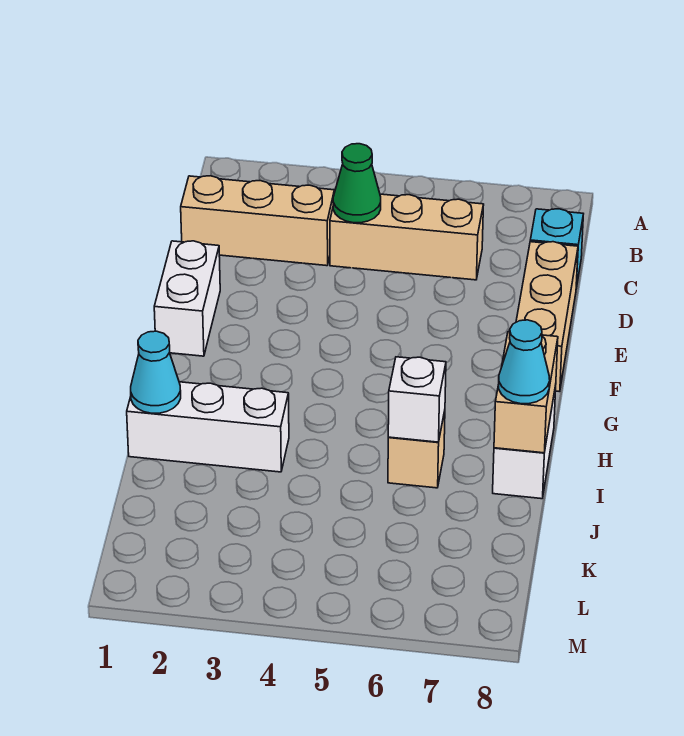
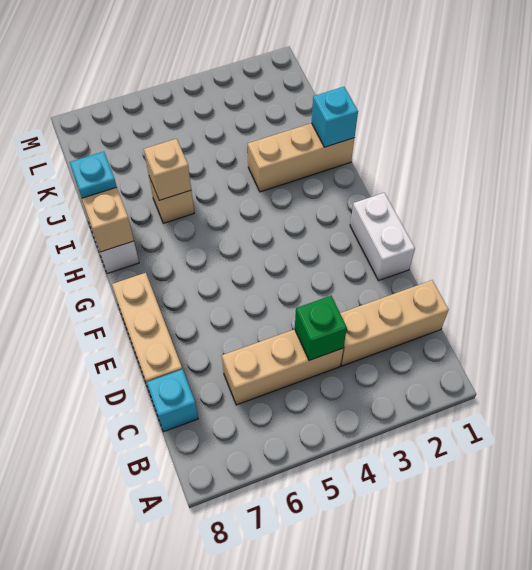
green 1x1 cone [333,144,381,223] -> green 1x1 brick [295,296,347,360]
white 1x3 brick [127,382,289,472] -> tan 1x3 brick [248,123,354,192]
cyan 1x1 cone [131,331,181,413] -> cyan 1x1 brick [312,87,358,147]
white 1x1 brick [388,357,446,442] -> tan 1x1 brick [144,139,191,200]
cyan 1x1 cone [499,320,550,404] -> cyan 1x1 plate [70,152,117,198]

